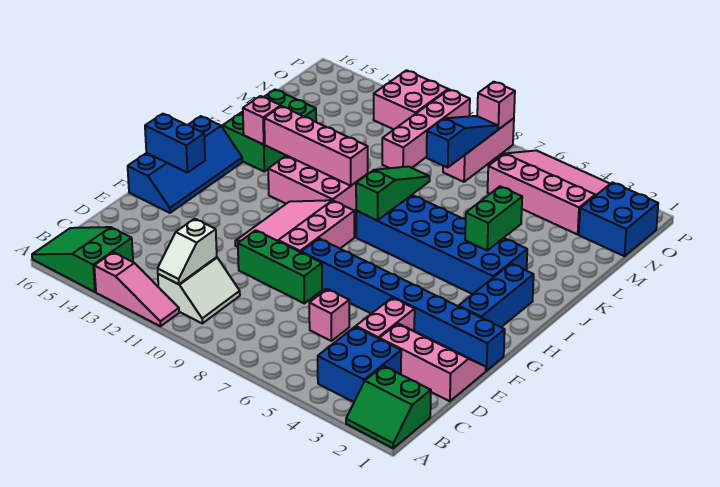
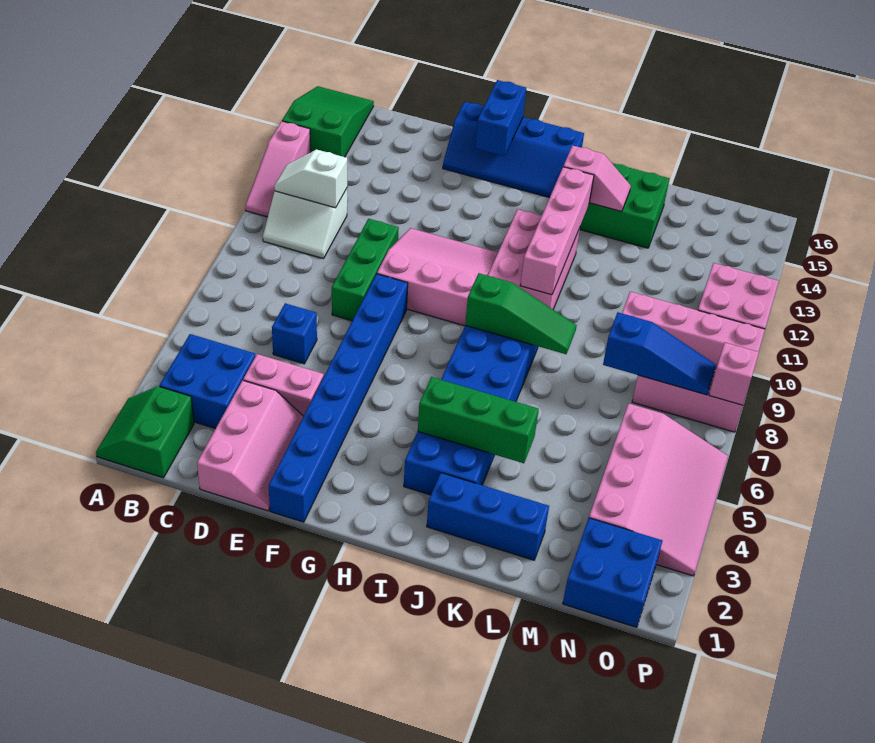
pink 1x1 brick [309,289,349,341] -> blue 1x1 brick [272,303,317,364]
blue 1x3 brick [459,264,534,327] -> blue 1x3 brick moved to [427,473,549,560]
green 1x2 brick [465,186,522,250] -> green 1x3 brick [418,377,539,463]

